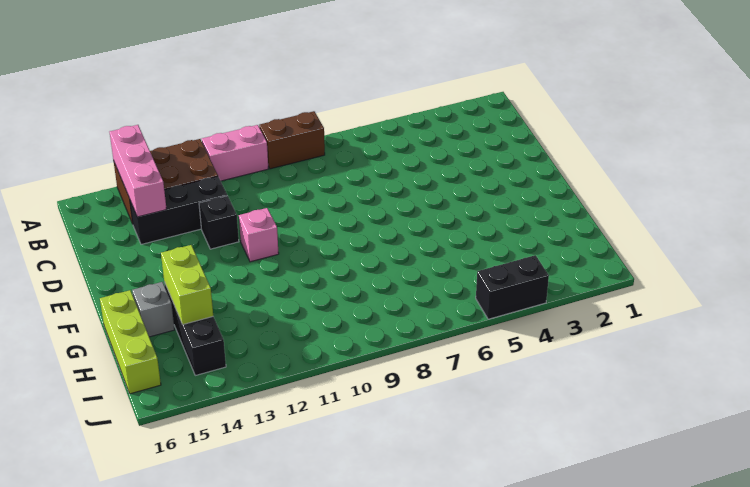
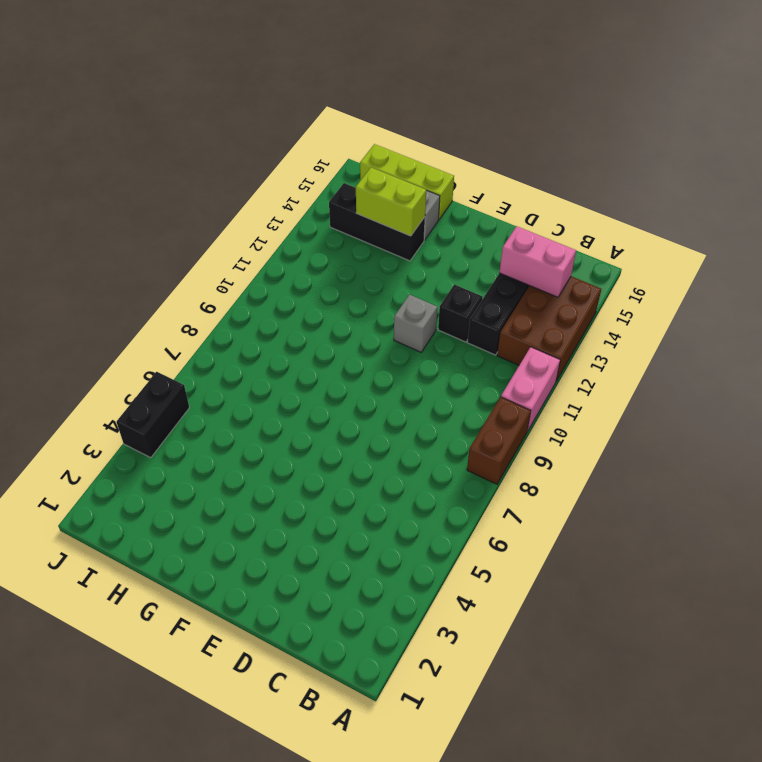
pink 1x3 brick [110,125,166,217] -> pink 1x2 brick [499,226,576,297]
pink 1x1 brick [239,208,279,262] -> grey 1x1 brick [394,295,437,352]

